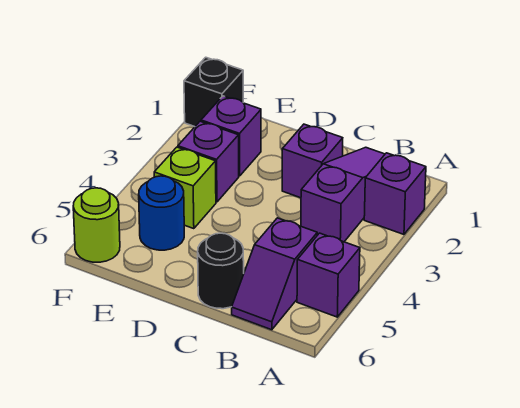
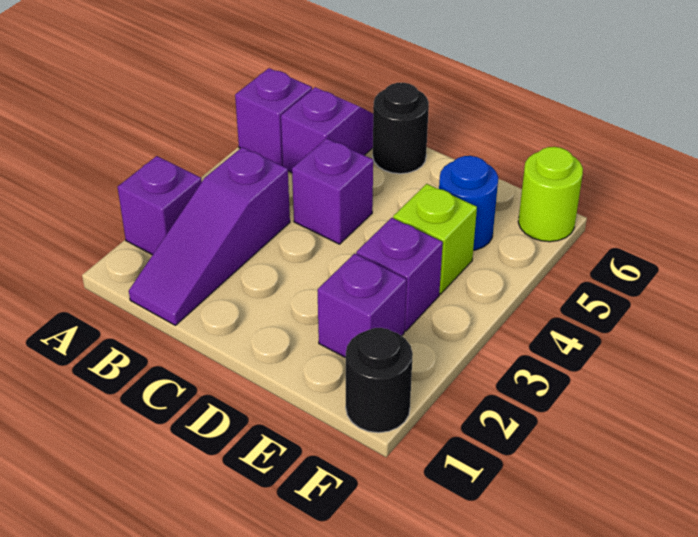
purple 1x1 brick [282,124,343,198] -> purple 1x1 brick moved to [292,138,373,244]
black 1x1 brick [184,57,243,127] -> black 1x1 round brick [346,328,413,433]

